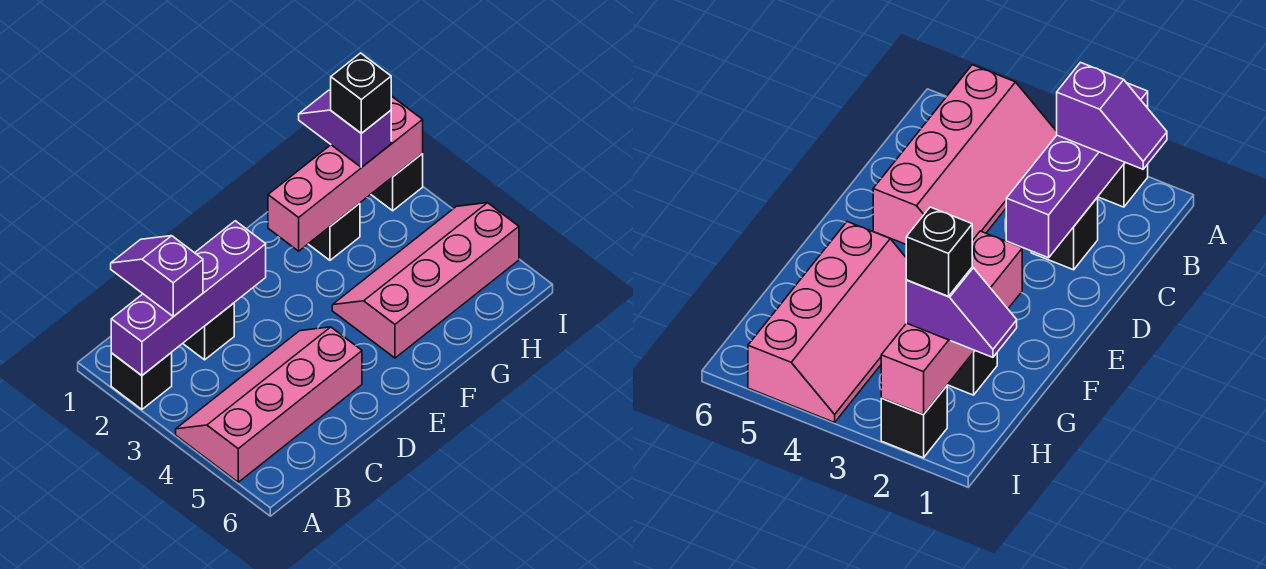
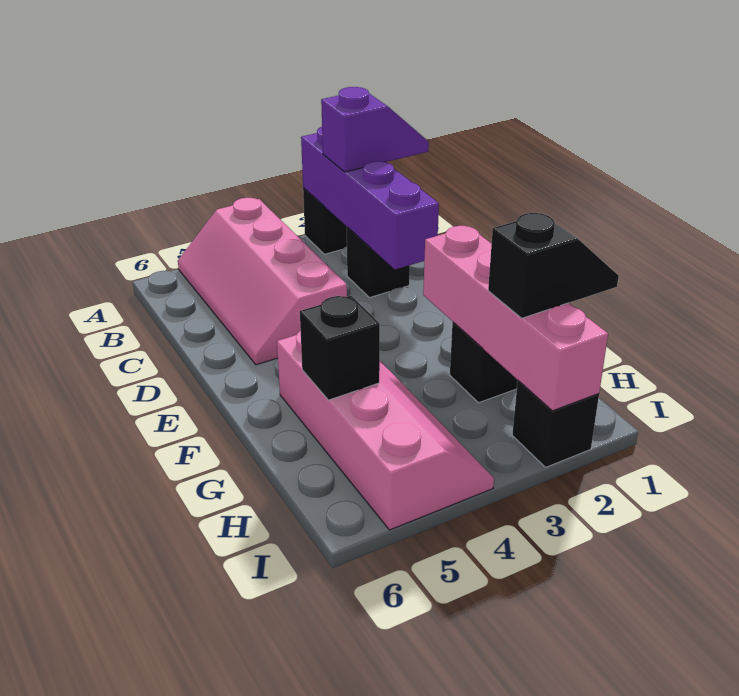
pink 2x4 slope [176,327,362,482] -> pink 2x4 slope turned to [178,198,347,365]
purple 1x2 slope [299,90,391,167] -> black 1x2 slope [488,213,619,318]
black 1x1 brick [331,53,391,133] -> black 1x1 brick moved to [300,296,380,400]

